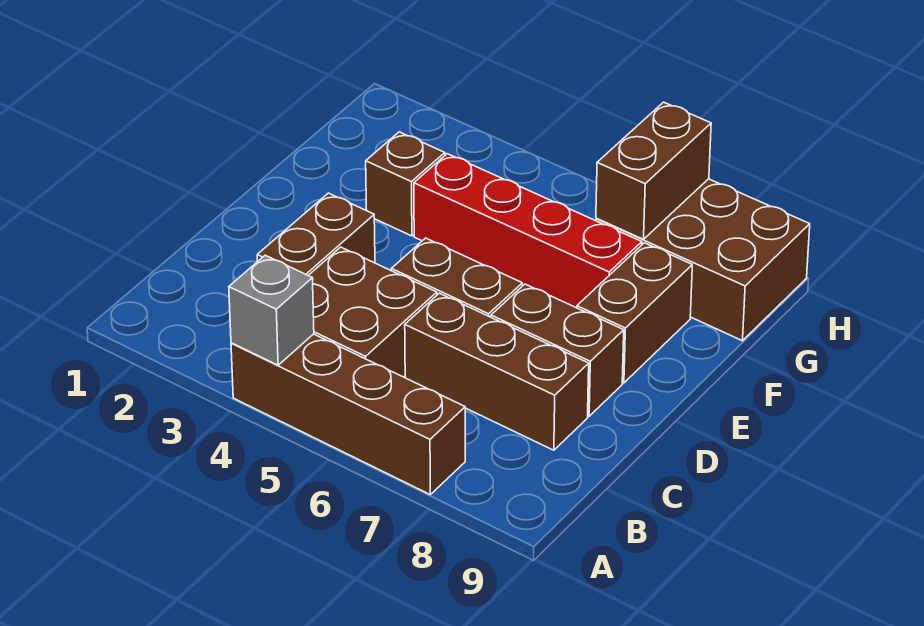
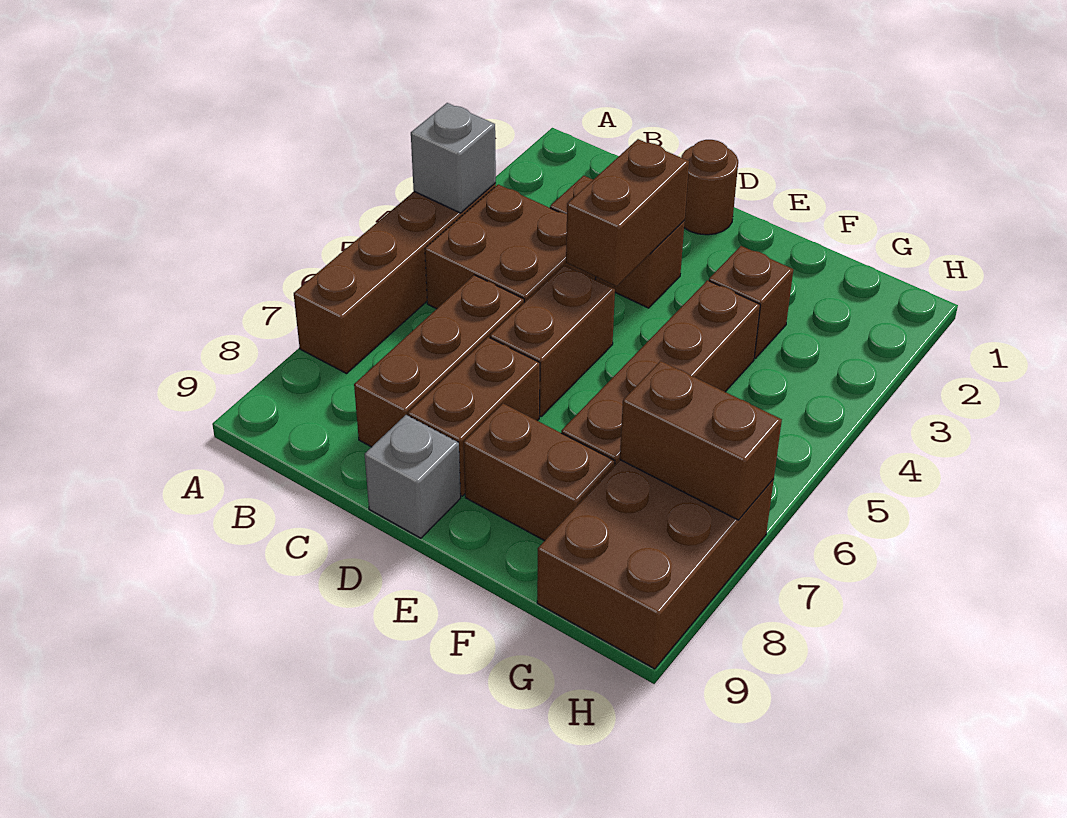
none -> brown 1x1 round brick [681,140,738,235]
none -> brown 1x2 brick [566,139,689,286]
none -> grey 1x1 brick [365,415,461,538]
red 1x4 brick [414,154,642,308] -> brown 1x4 brick [561,280,760,465]

